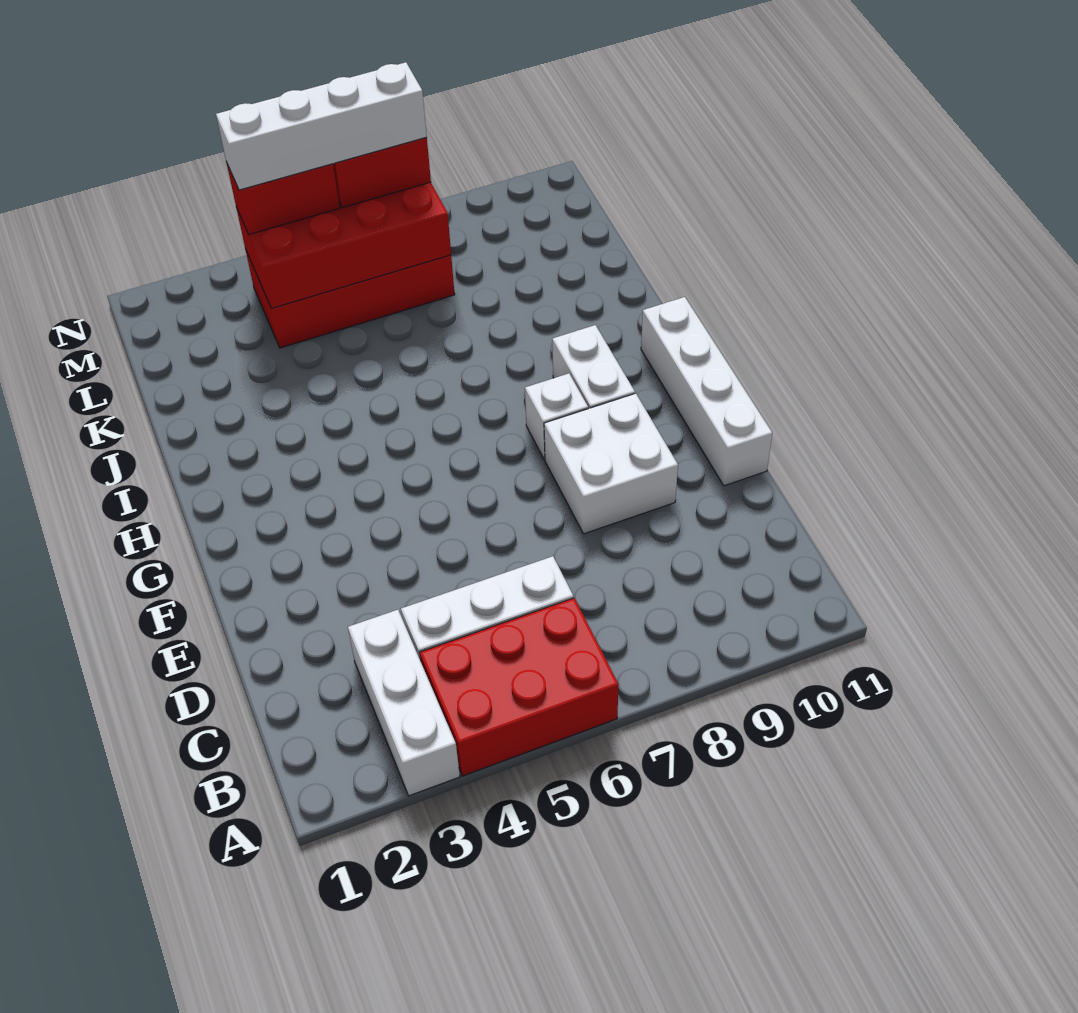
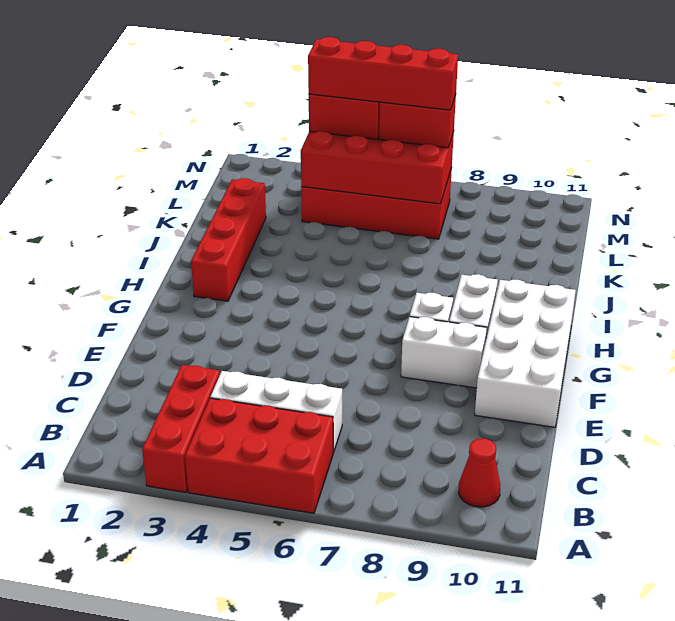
white 1x3 brick [348,610,460,796] -> red 1x3 brick [142,365,220,492]
none -> red 1x1 cone [459,438,500,507]
white 2x2 brick [544,393,678,534] -> white 1x2 brick [401,317,487,388]
white 1x4 brick [641,297,772,486] -> white 2x4 brick [475,280,576,427]
none -> red 1x4 brick [191,178,266,301]
white 1x4 brick [216,62,427,190] -> red 1x4 brick [308,37,458,110]

